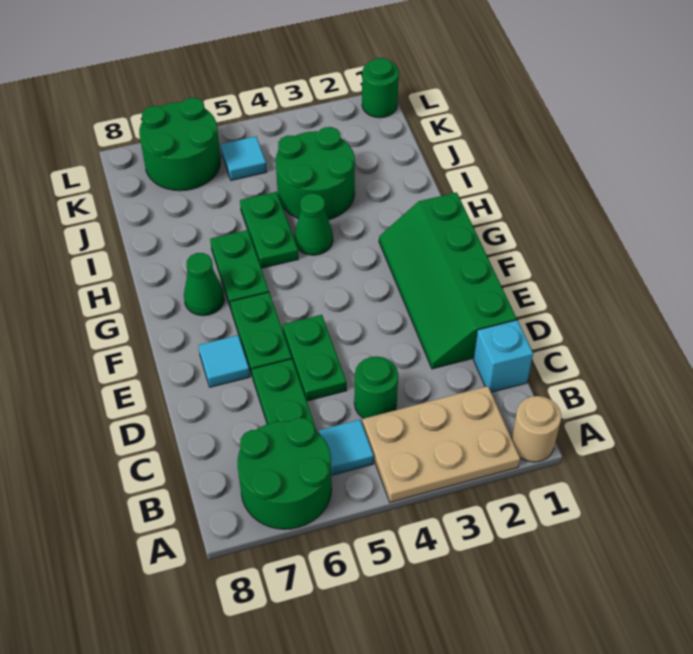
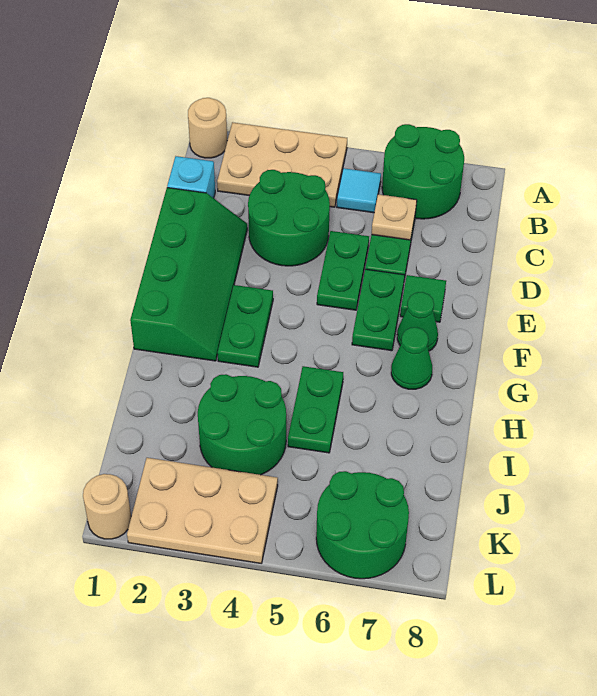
green 1x1 round brick [354,356,398,419] -> green 2x2 round brick [248,170,330,266]
none -> tan 1x1 plate [372,194,417,240]
cyan 1x1 tile [198,335,250,387] -> green 1x1 tile [400,275,446,322]
green 1x2 plate [210,230,269,308] -> green 1x2 plate moved to [218,285,273,367]
green 1x1 cone [294,193,333,255] -> green 1x1 cone moved to [397,292,438,351]
none -> tan 2x3 plate [127,458,278,563]
cyan 1x1 tile [221,136,267,180] -> none
green 1x1 round brick [362,58,399,118] -> tan 1x1 round brick [83,474,131,539]

